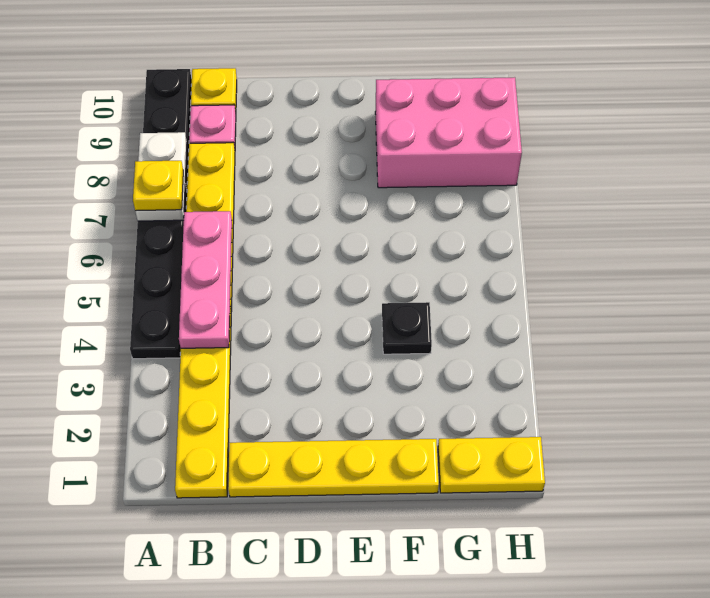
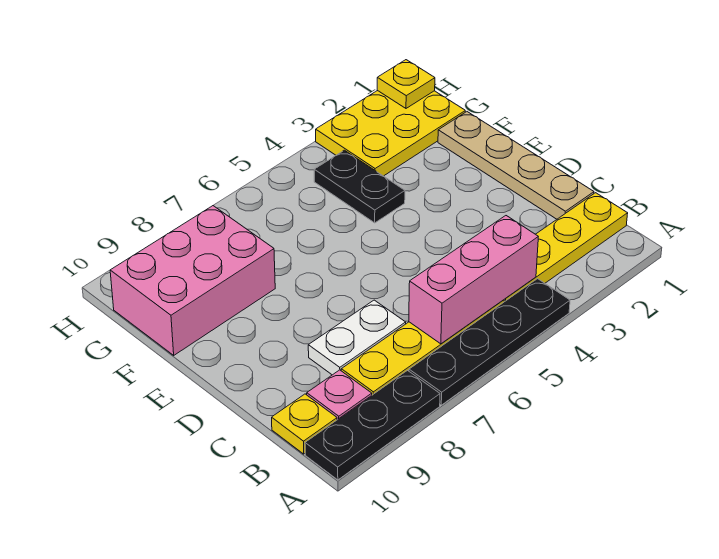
white 1x2 plate [135,132,187,221] -> white 1x2 plate moved to [308,300,406,375]
yellow 1x1 plate [133,161,183,211] -> yellow 1x1 plate moved to [377,60,435,108]
pink 1x3 plate [179,211,232,348] -> pink 1x3 brick [409,216,538,344]
yellow 1x4 plate [228,439,439,497] -> tan 1x4 plate [438,112,594,219]
black 1x1 plate [382,302,432,354] -> black 1x2 plate [314,150,405,223]
pink 2x3 brick [375,77,522,188] -> pink 2x3 brick turned to [110,206,275,355]
yellow 1x2 plate [438,437,545,493] -> yellow 2x3 plate [316,90,465,176]

